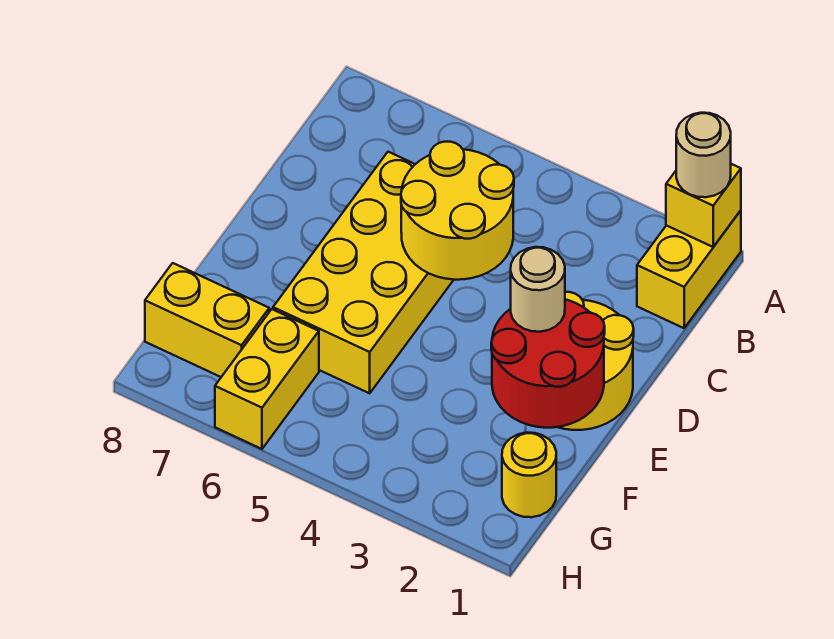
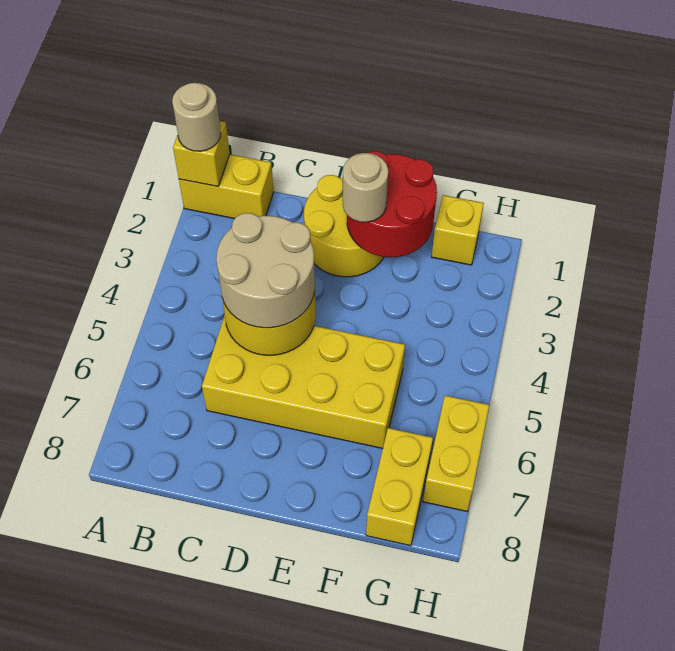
none -> tan 2x2 round brick [216,213,315,328]
yellow 1x1 round brick [502,433,556,517] -> yellow 1x1 brick [432,195,484,265]
yellow 1x2 brick [215,309,319,449] -> yellow 1x2 brick turned to [423,396,489,511]

